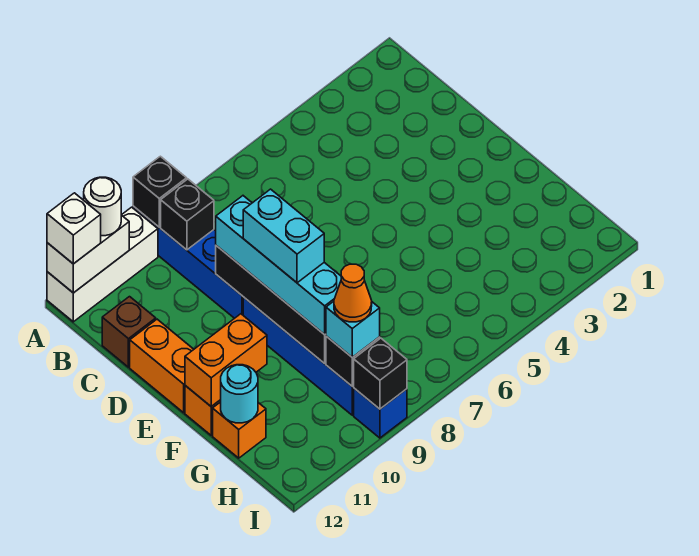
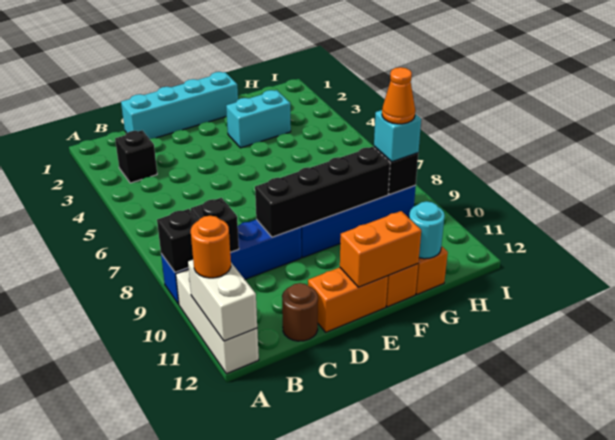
white 1x1 round brick [84,177,121,236] -> orange 1x1 round brick [191,216,231,278]
white 1x1 brick [47,193,101,264] -> none
brown 1x1 brick [102,297,156,367] -> brown 1x1 round brick [282,283,318,341]
cyan 1x4 brick [216,196,341,335] -> cyan 1x4 brick moved to [121,72,238,139]
cyan 1x2 brick [243,189,324,283] -> cyan 1x2 brick moved to [226,90,291,148]
orange 1x2 brick [185,314,267,406] -> orange 1x2 brick turned to [340,211,421,287]
blue 1x1 brick [354,388,407,438] -> none
black 1x1 brick [354,338,407,409] -> black 1x1 brick moved to [115,130,157,183]

